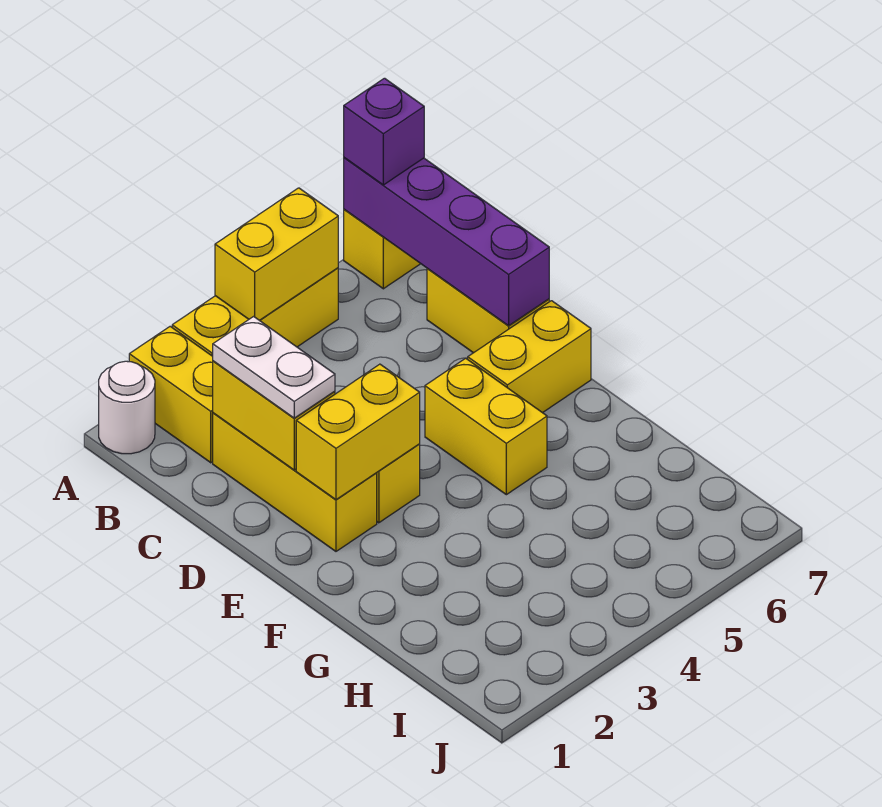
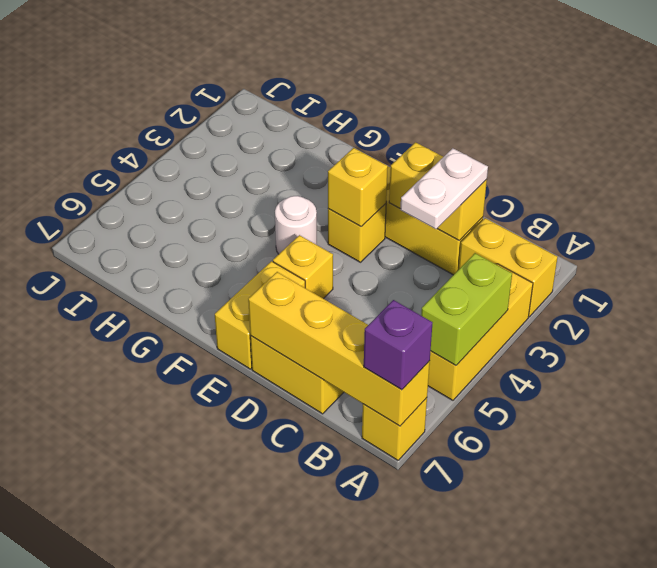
white 1x1 round brick [99,361,155,454] -> white 1x1 round brick moved to [275,196,317,254]
yellow 1x2 brick [215,188,338,320] -> lime 1x2 brick [421,253,512,366]
purple 1x4 brick [344,158,549,326] -> yellow 1x4 brick [248,272,430,426]
white 1x2 plate [213,316,335,418] -> white 1x2 plate turned to [400,148,488,229]
yellow 1x2 brick [296,364,420,500] -> yellow 1x1 brick [328,148,388,227]
yellow 1x2 brick [425,358,547,495] -> yellow 1x1 brick [273,235,333,299]

